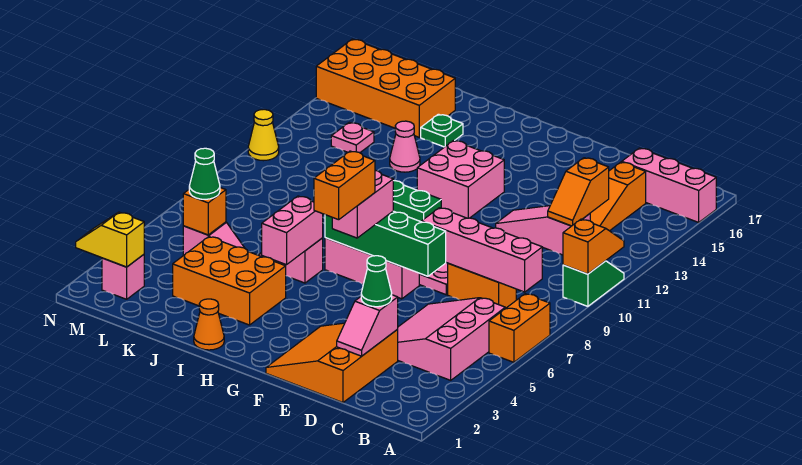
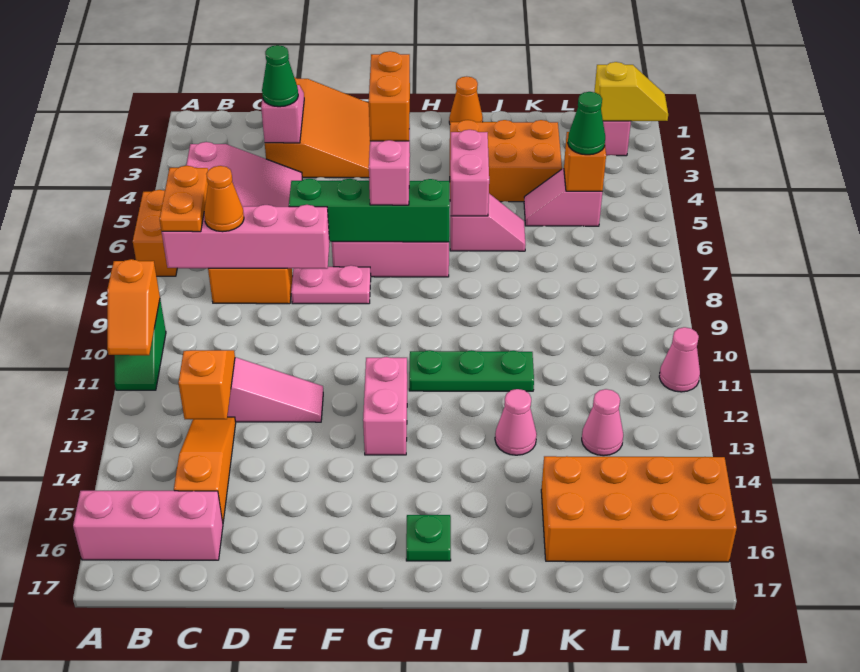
none -> orange 1x2 plate [160,166,208,232]
none -> orange 1x1 cone [204,166,244,232]
pink 2x2 brick [417,141,504,218] -> pink 1x2 brick [363,357,407,455]
green 1x1 plate [421,114,463,147] -> green 1x1 plate moved to [406,515,451,561]
pink 1x1 plate [331,123,374,153] -> pink 1x1 cone [582,389,623,456]
yellow 1x1 cone [248,109,279,161] -> pink 1x1 cone [659,327,700,392]

